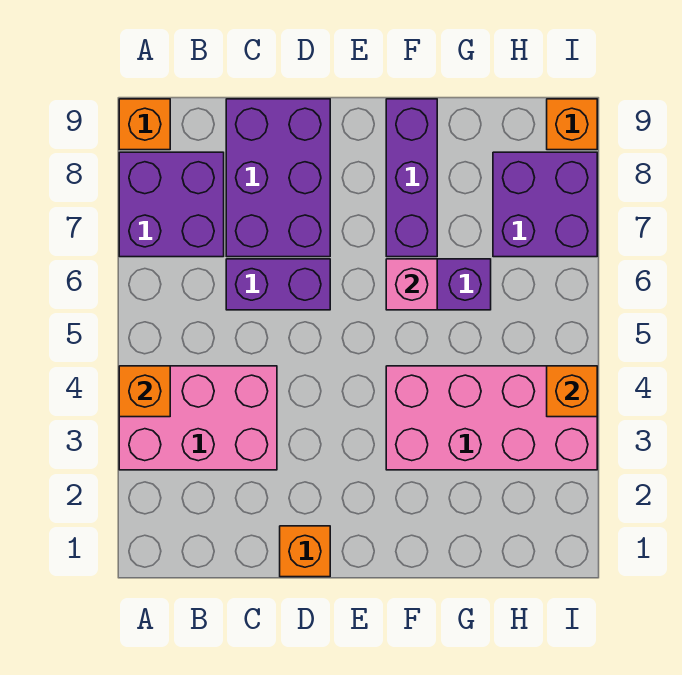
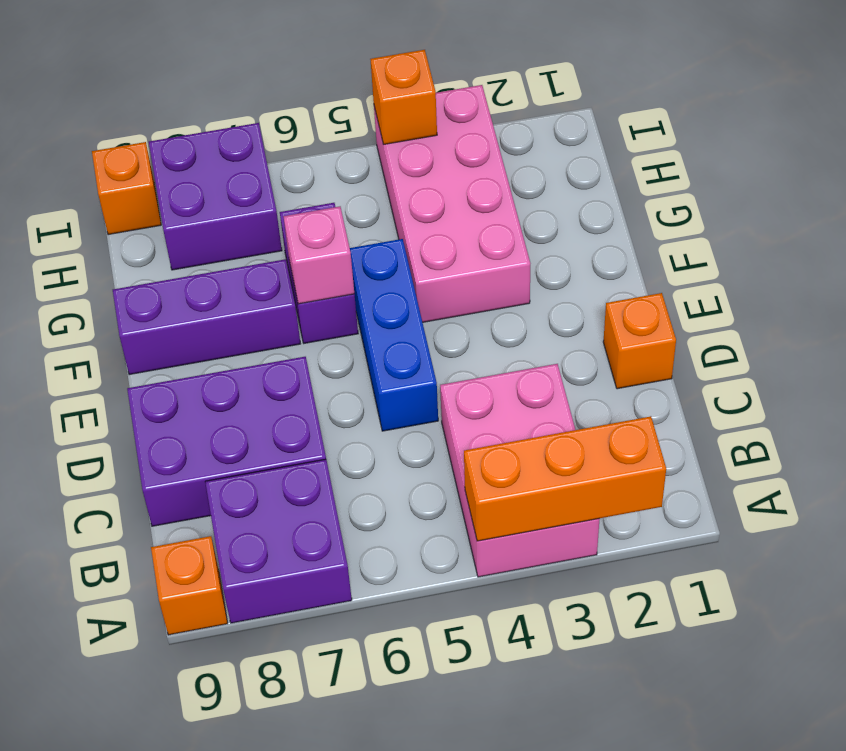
orange 1x1 brick [119,366,170,417] -> orange 1x3 brick [464,416,666,541]
purple 1x2 brick [226,259,330,310] -> none
none -> blue 1x3 brick [350,239,438,431]

